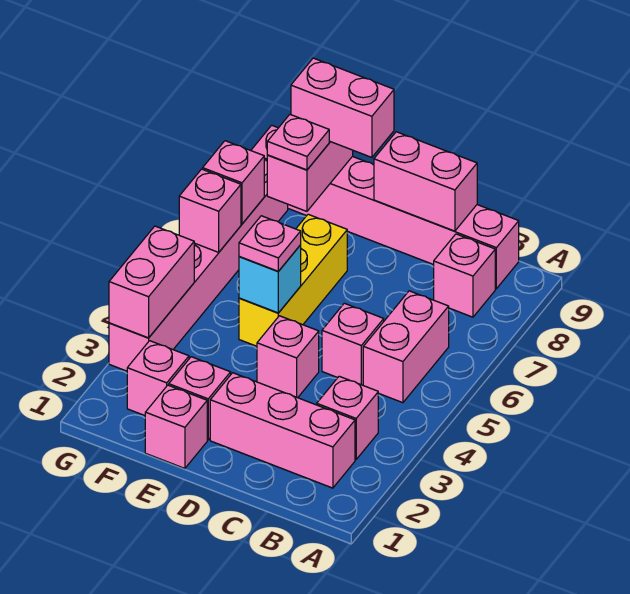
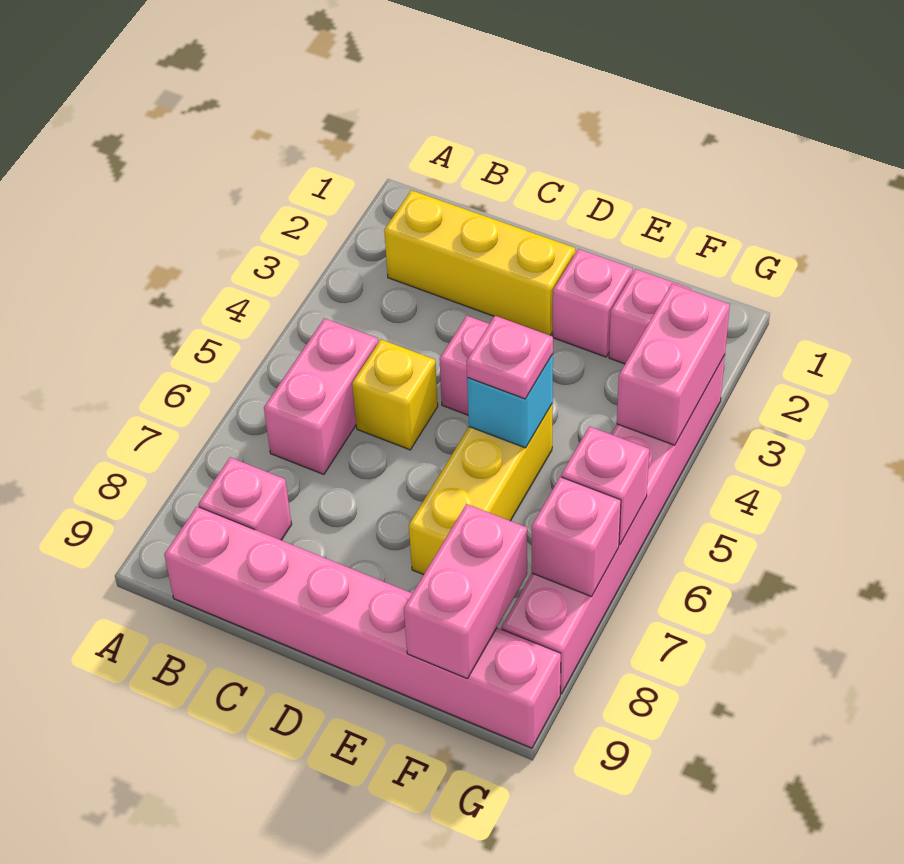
pink 1x3 brick [210,373,355,488] -> yellow 1x3 brick [384,190,575,336]
pink 1x1 brick [317,376,378,459] -> none
pink 1x1 brick [322,303,384,385] -> yellow 1x1 brick [352,340,438,450]
pink 1x2 brick [374,132,477,231] -> none
pink 1x1 brick [145,385,207,468] -> none
pink 1x2 brick [291,58,394,157] -> none
pink 1x1 plate [267,115,329,170] -> none

